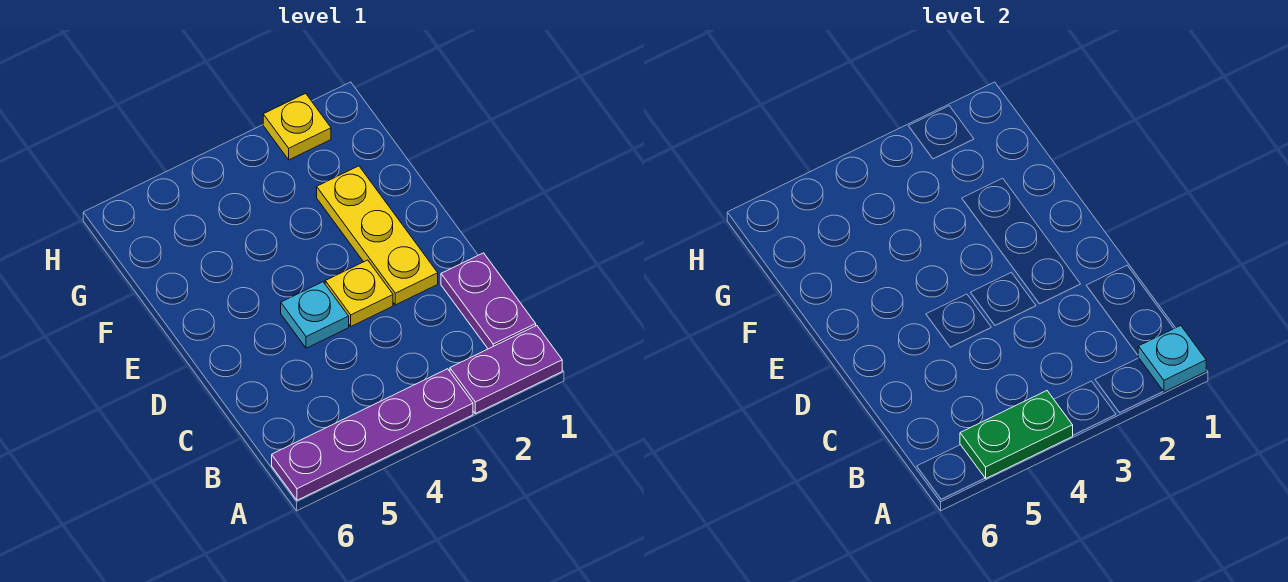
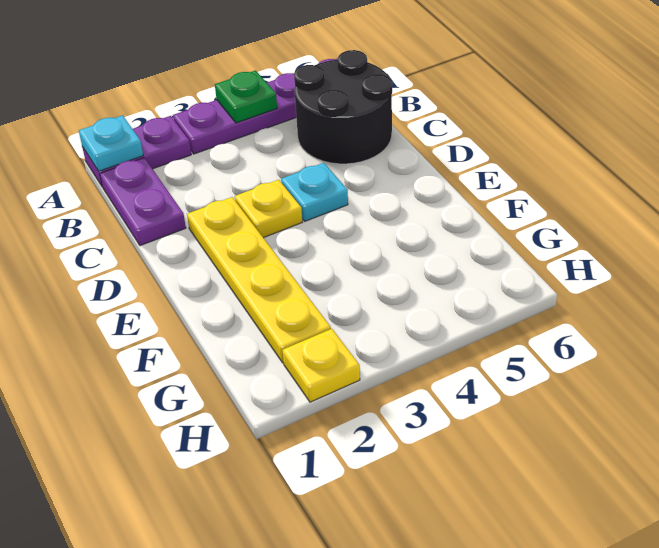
green 1x2 plate [960,391,1073,479] -> green 1x1 plate [215,70,277,123]
none -> black 2x2 round brick [294,50,392,164]
yellow 1x3 plate [317,166,438,305] -> yellow 1x4 plate [187,197,331,363]

